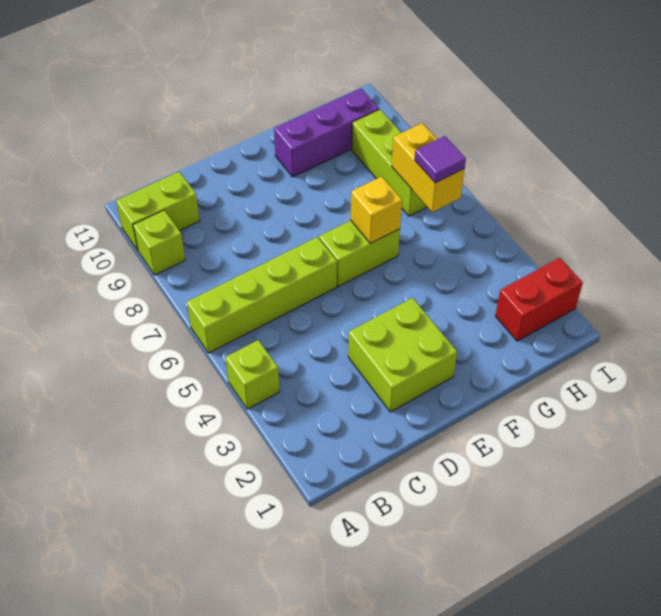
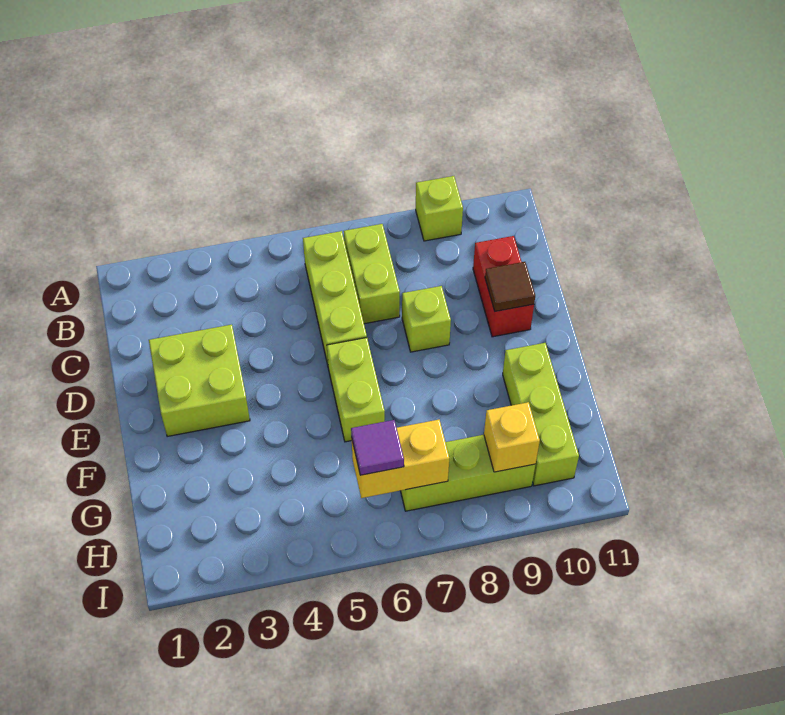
lime 1x1 brick [225,340,280,409] -> lime 1x1 brick moved to [402,286,451,352]
lime 1x4 brick [187,237,337,353] -> lime 1x3 brick [303,231,367,365]
lime 1x2 brick [116,172,200,250] -> lime 1x2 brick moved to [344,224,400,324]
none -> brown 1x1 tile [485,262,535,311]
yellow 1x1 brick [351,177,402,244] -> yellow 1x1 brick moved to [484,402,540,472]
purple 1x3 brick [274,88,379,177] -> lime 1x3 brick [503,343,579,486]
red 1x2 brick [495,258,583,341] -> red 1x2 brick moved to [473,236,534,337]

